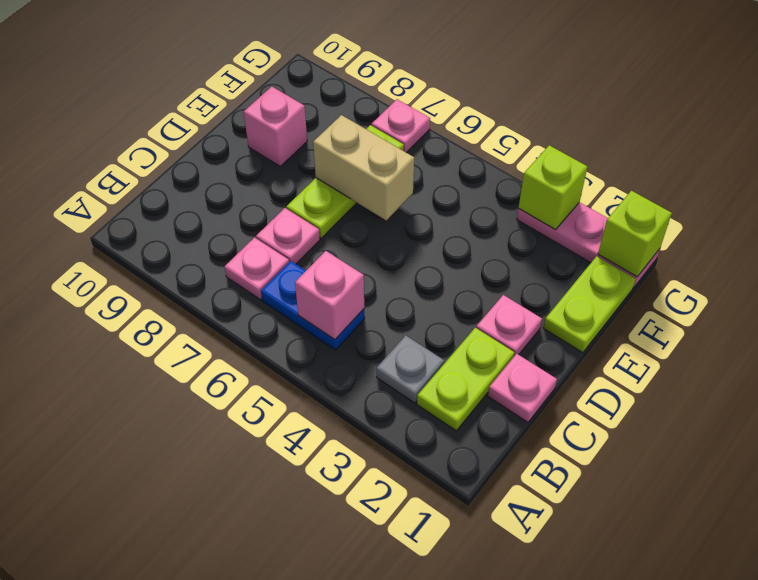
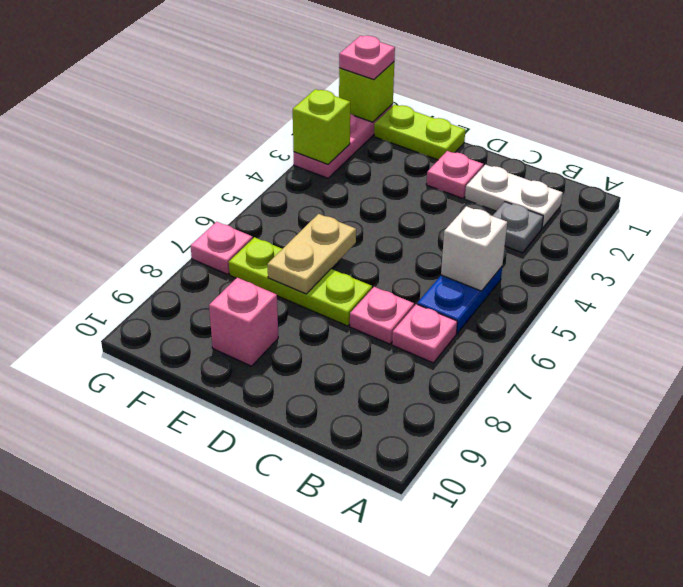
lime 1x2 plate [417,328,514,431] -> white 1x2 plate [465,165,563,228]
pink 1x1 brick [295,251,364,340] -> white 1x1 brick [441,206,507,291]
pink 1x1 plate [488,354,557,422] -> pink 1x1 plate moved to [339,36,395,80]
tan 1x2 brick [313,115,414,220] -> tan 1x2 plate [267,214,356,294]

